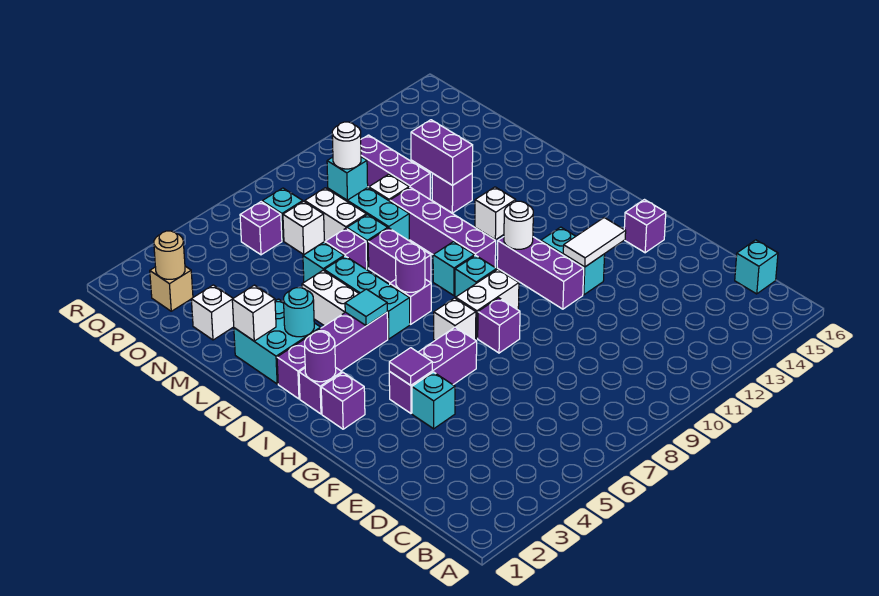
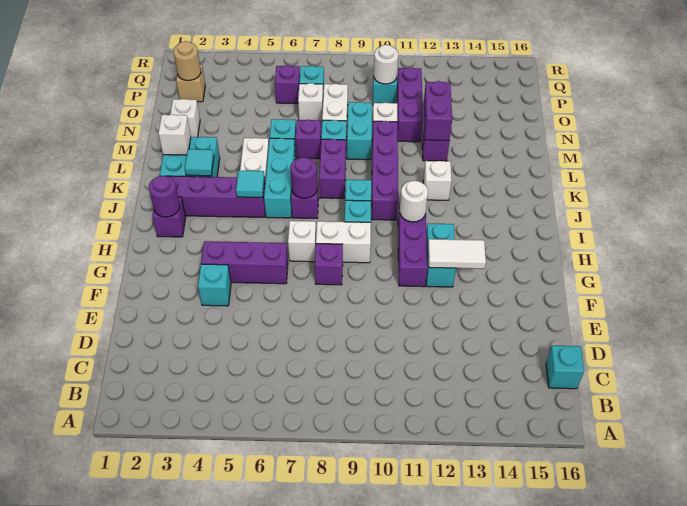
purple 1x1 tile [389,348,432,385] -> none
purple 1x1 brick [624,200,666,253] -> none
purple 1x1 brick [321,373,365,429] -> none
cyan 1x1 round brick [284,288,314,337] -> cyan 1x1 tile [185,149,214,176]

